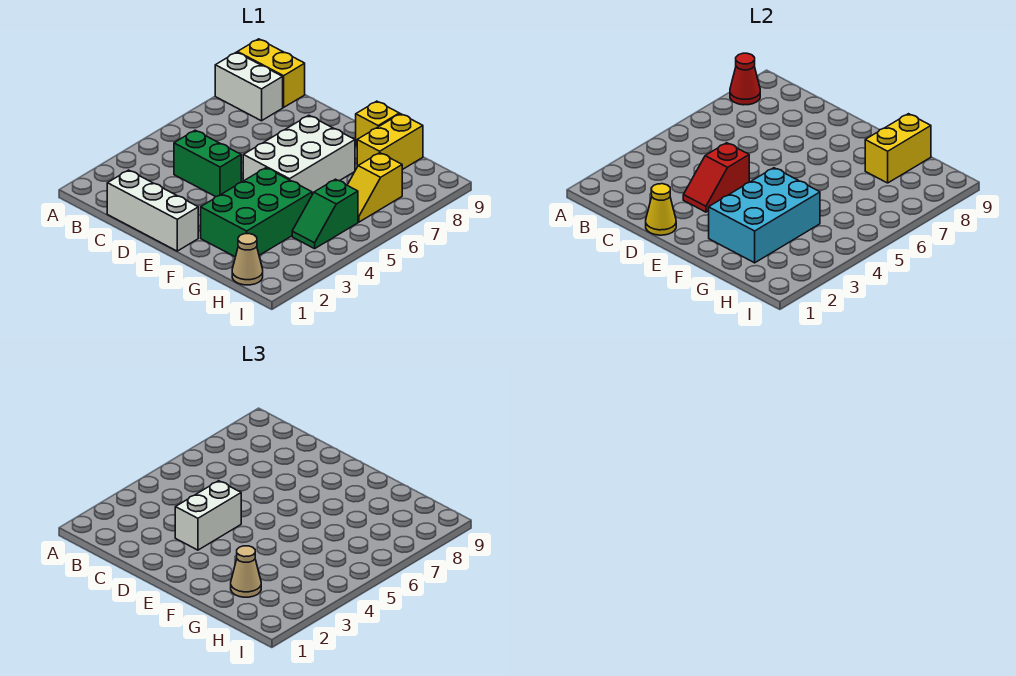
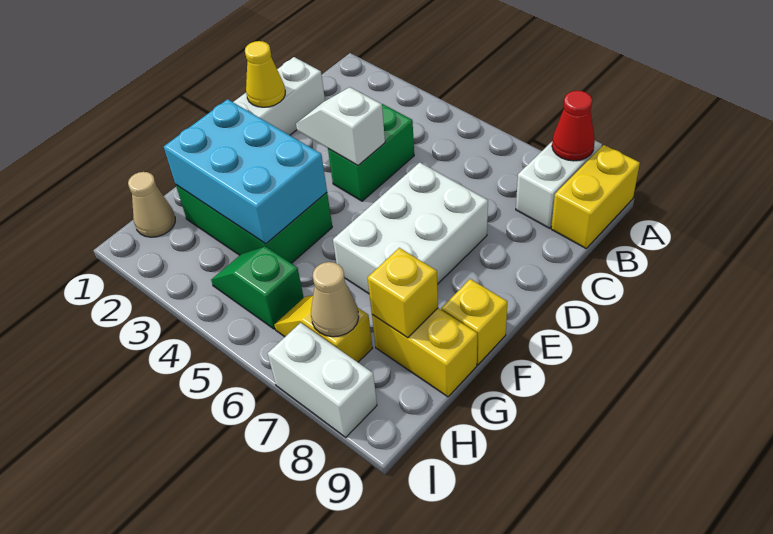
red 1x2 slope [683,143,749,212] -> white 1x2 slope [296,87,385,165]
white 1x2 brick [175,481,241,550] -> white 1x2 brick moved to [268,323,377,437]
white 2x3 brick [243,115,355,195] -> white 2x3 brick turned to [333,162,488,294]
tan 1x1 cone [231,546,261,597] -> tan 1x1 cone moved to [311,262,359,337]
yellow 1x2 brick [865,114,931,183] -> yellow 1x1 brick [368,248,438,338]

